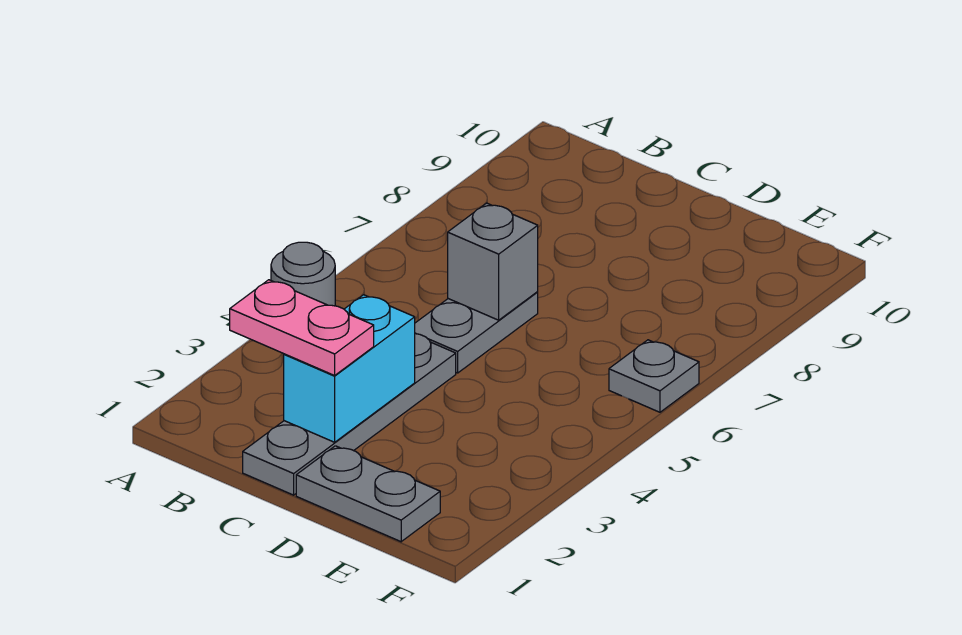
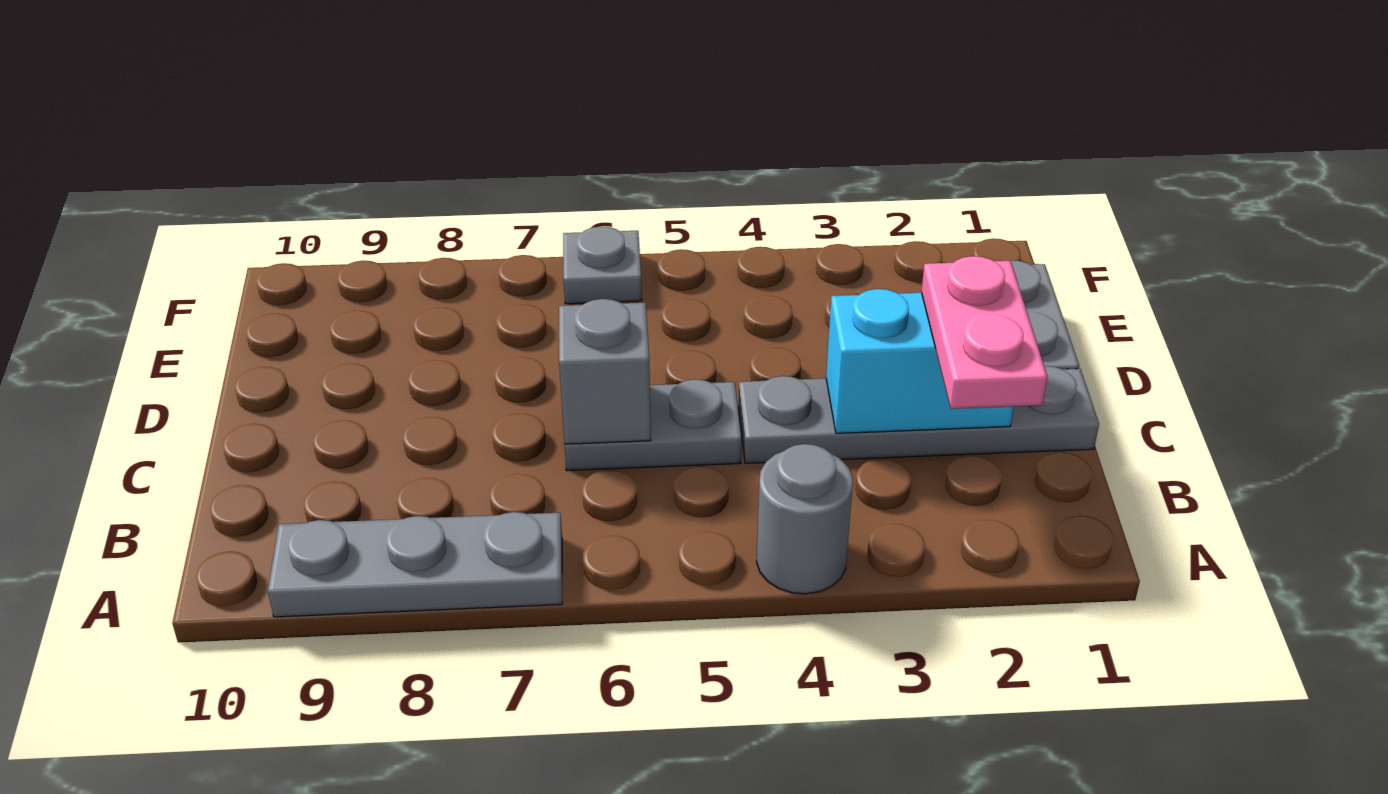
none -> grey 1x3 plate [268,512,562,617]

